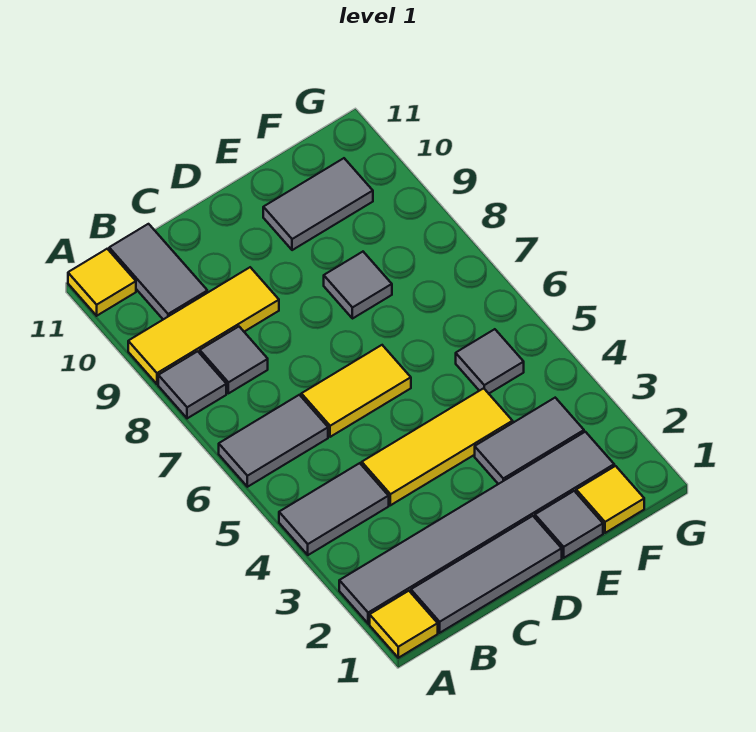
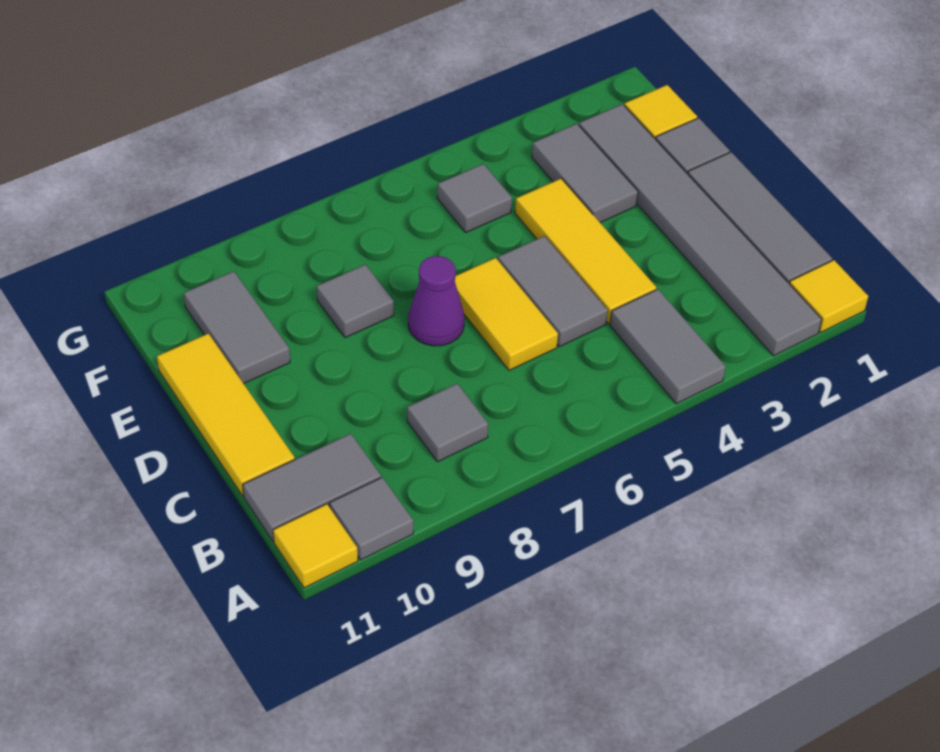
grey 1x2 tile [219,395,328,487] -> grey 1x2 tile moved to [498,236,608,347]
grey 1x1 tile [158,351,226,418] -> grey 1x1 tile moved to [330,477,413,560]
yellow 1x3 tile [128,267,279,384] -> yellow 1x3 tile moved to [157,334,295,496]
none -> purple 1x1 cone [408,256,464,346]

